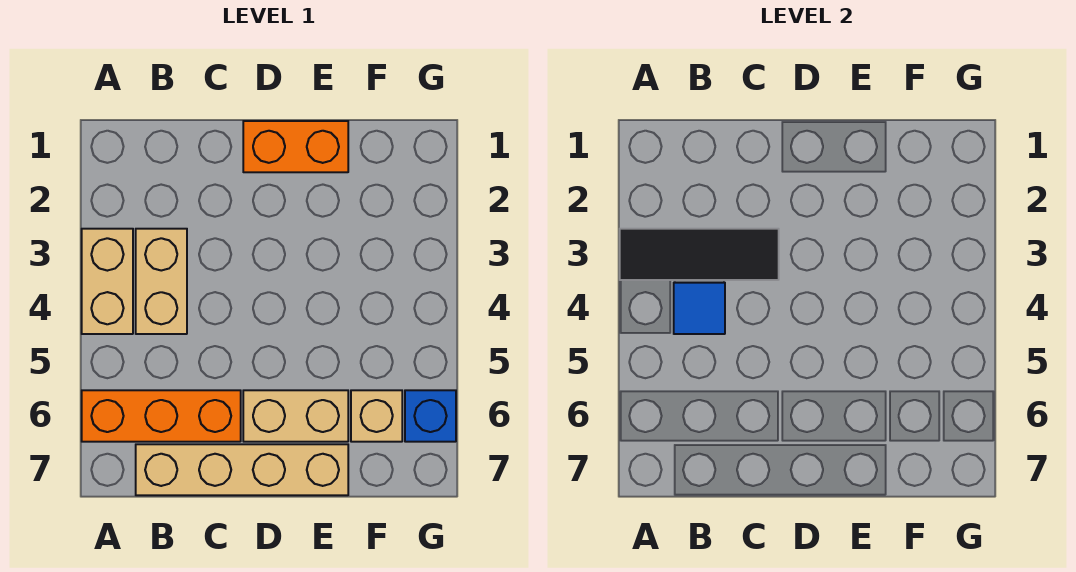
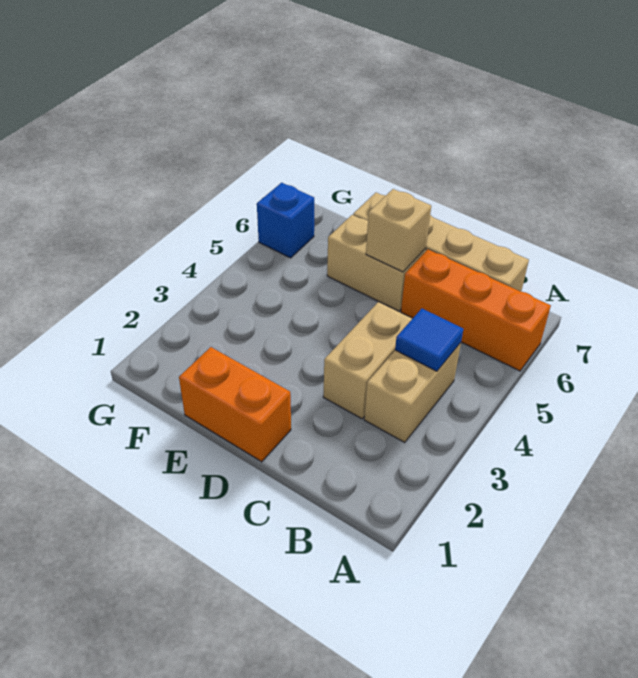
tan 1x2 brick [82,229,133,334] -> tan 1x2 brick moved to [323,302,413,419]
black 1x3 tile [620,229,779,280] -> none
tan 1x1 brick [351,390,402,442] -> tan 1x1 brick moved to [366,189,431,272]

